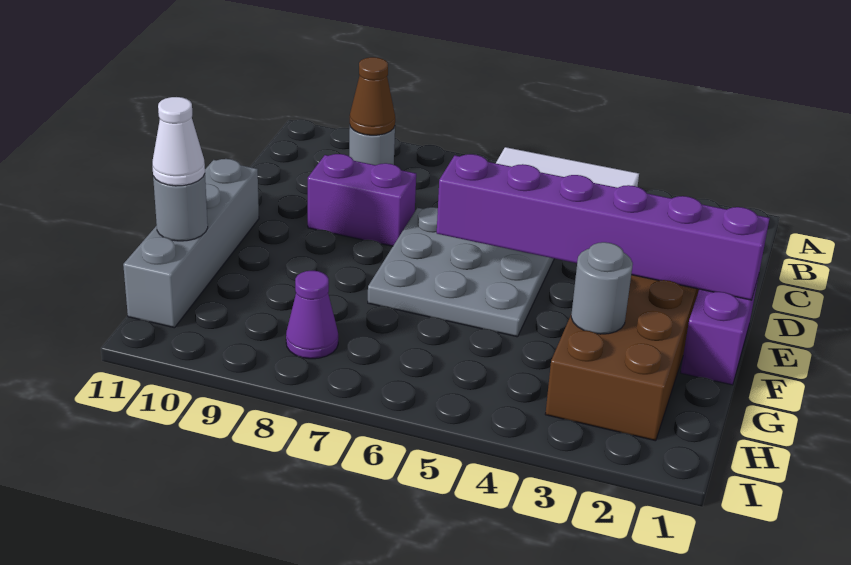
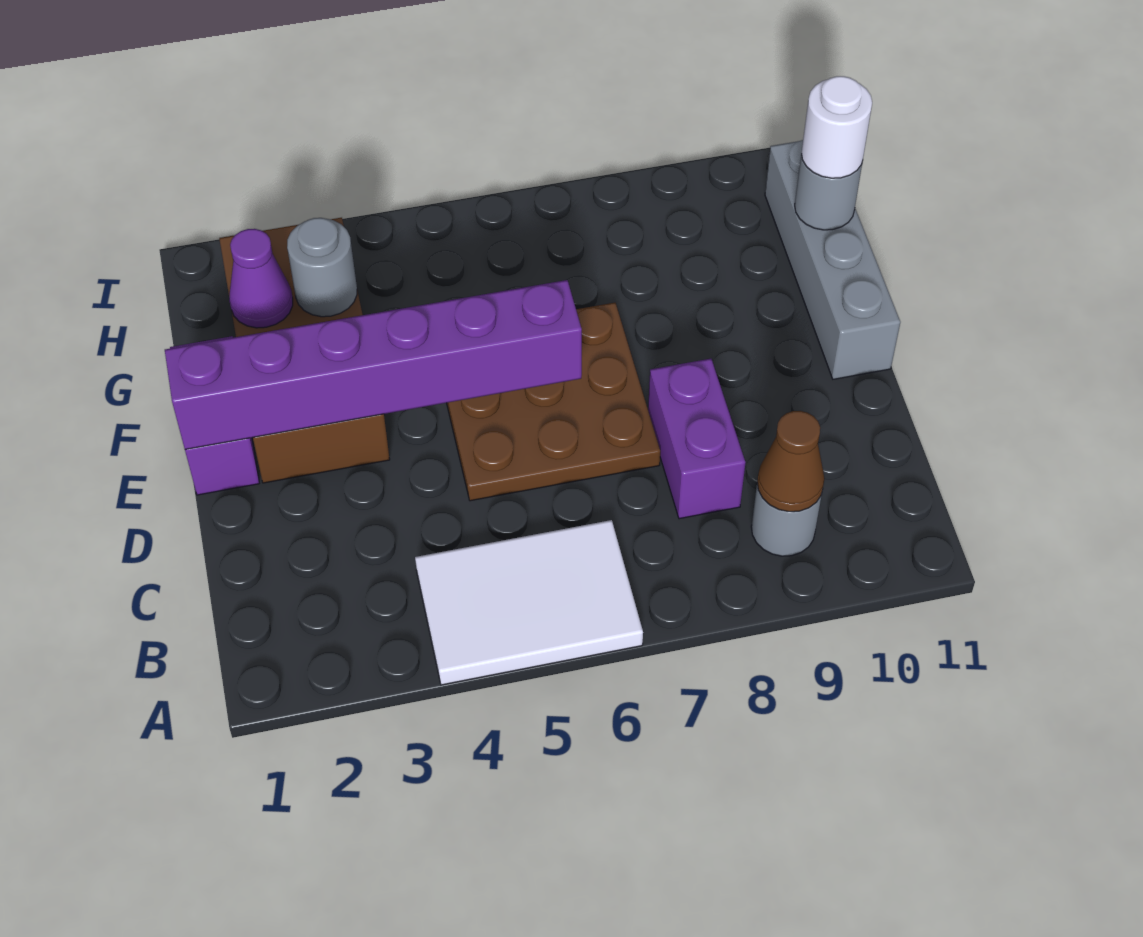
grey 3x3 plate [368,207,554,337] -> brown 3x3 plate [447,303,660,501]
purple 1x2 brick [308,154,416,246] -> purple 1x2 brick turned to [648,359,745,519]
white 1x1 cone [152,97,205,186] -> white 1x1 round brick [801,76,872,178]
purple 1x1 cone [286,271,338,359] -> purple 1x1 cone moved to [229,229,293,328]

